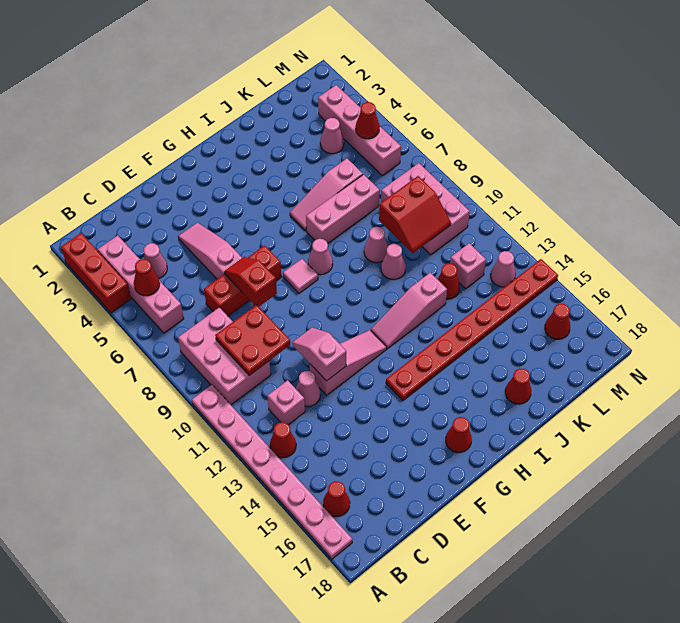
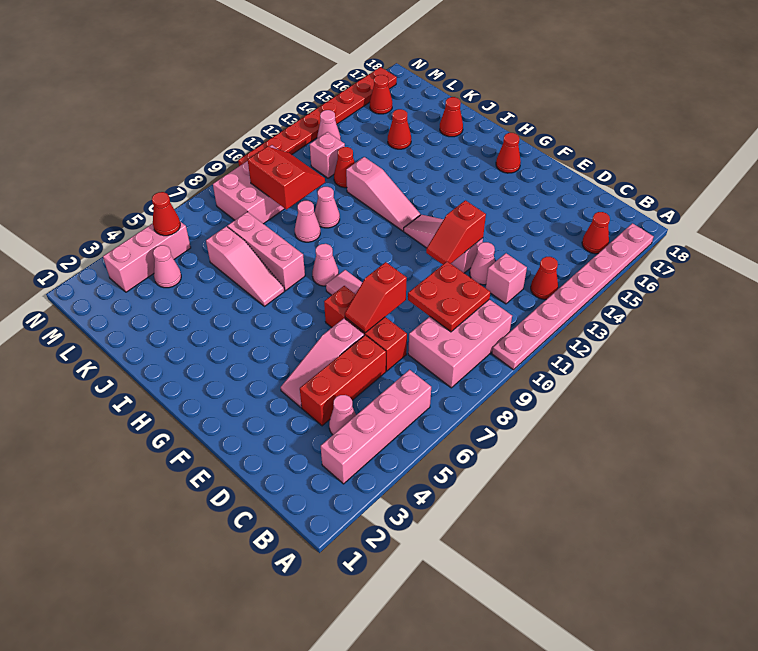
red 1x3 brick [61,233,131,313] -> red 1x3 brick moved to [300,335,386,426]
red 1x1 cone [134,259,160,296] -> red 1x1 cone moved to [388,109,411,149]
pink 1x2 slope [292,328,346,381] -> red 1x2 slope [426,200,486,264]
red 1x8 plate [386,259,558,401] -> red 1x8 plate turned to [238,67,397,166]
pink 1x4 brick [318,85,401,176] -> pink 1x3 brick [103,222,191,292]

